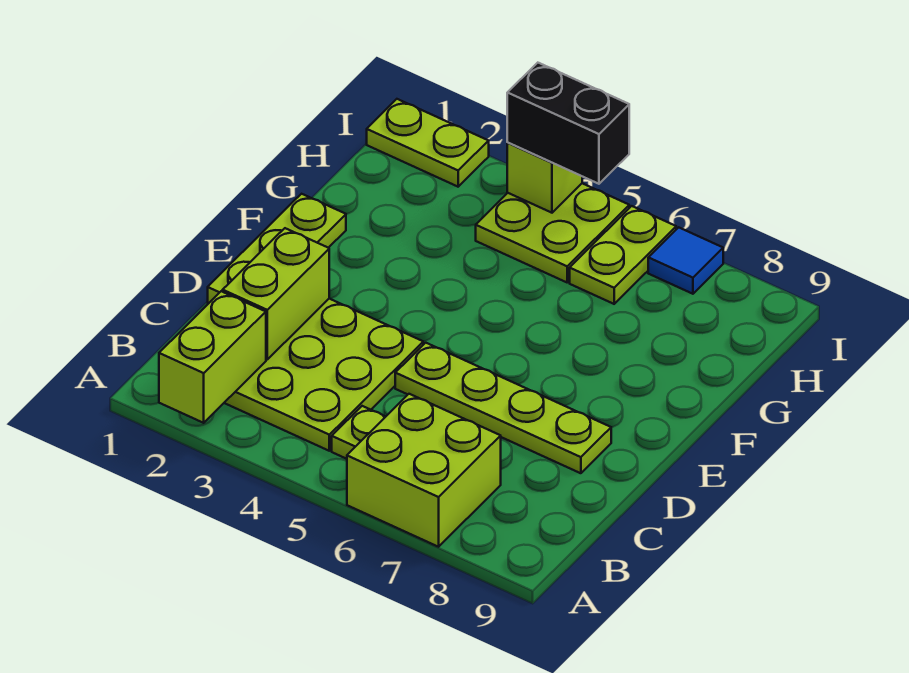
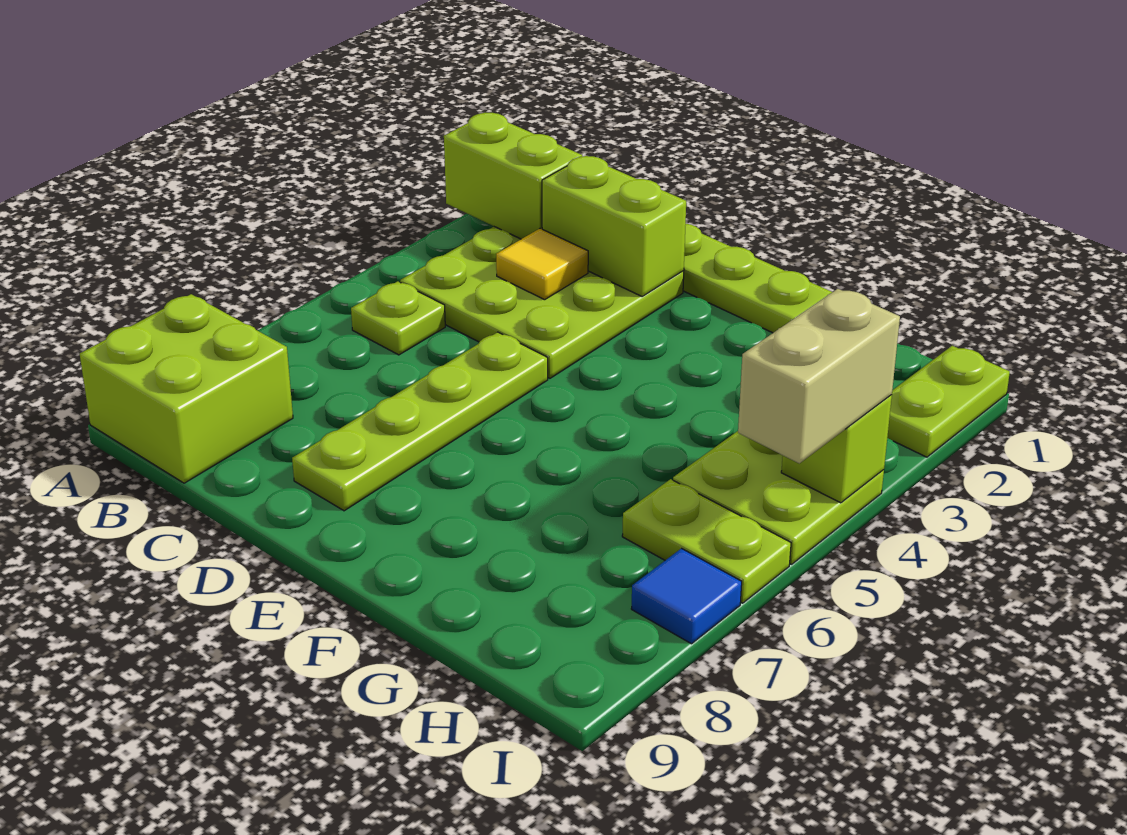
lime 2x2 brick [347,394,501,547] -> lime 2x2 brick moved to [80,294,293,483]
none -> yellow 1x1 tile [496,229,588,300]
black 1x2 brick [507,63,629,184] -> tan 1x2 brick [738,289,900,463]

